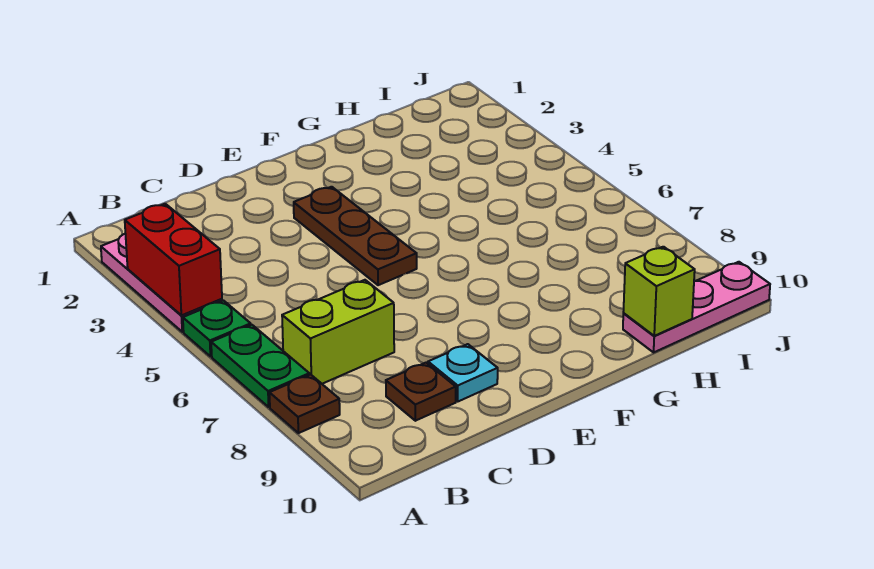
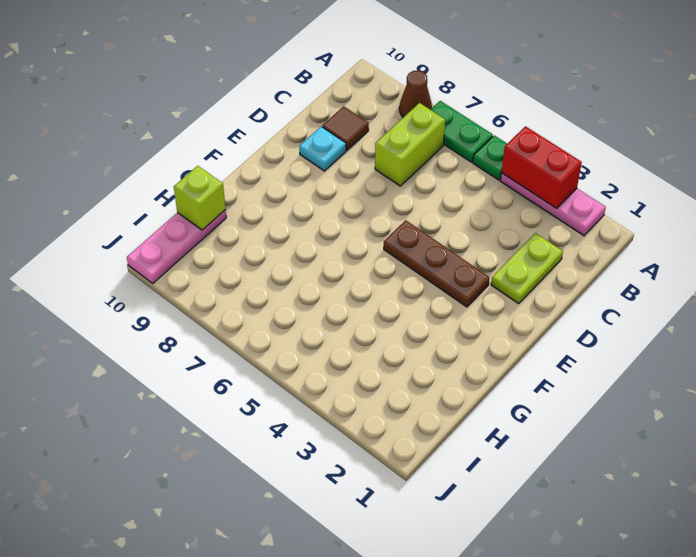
brown 1x1 plate [270,375,340,433] -> brown 1x1 cone [399,70,432,117]
none -> lime 1x2 plate [491,233,563,304]
brown 1x1 plate [386,363,456,421] -> brown 1x1 tile [322,106,369,150]

